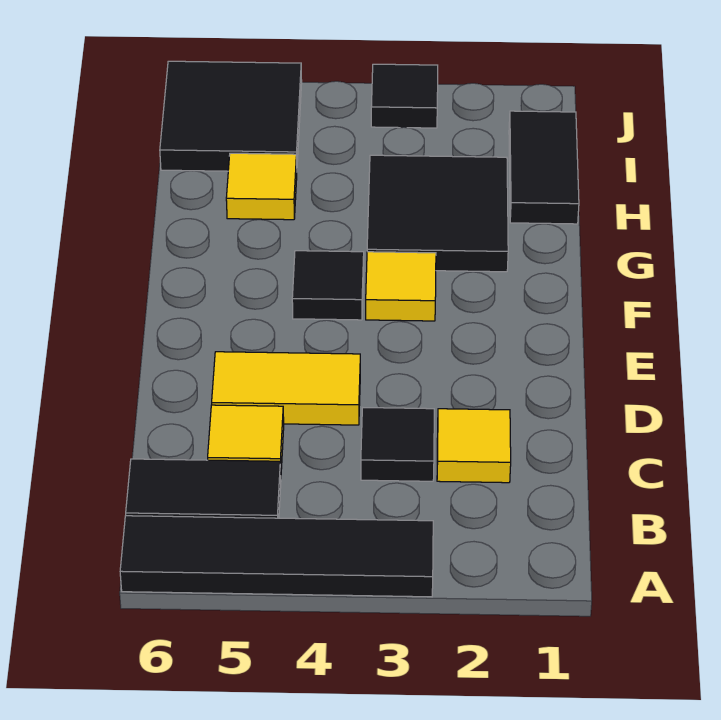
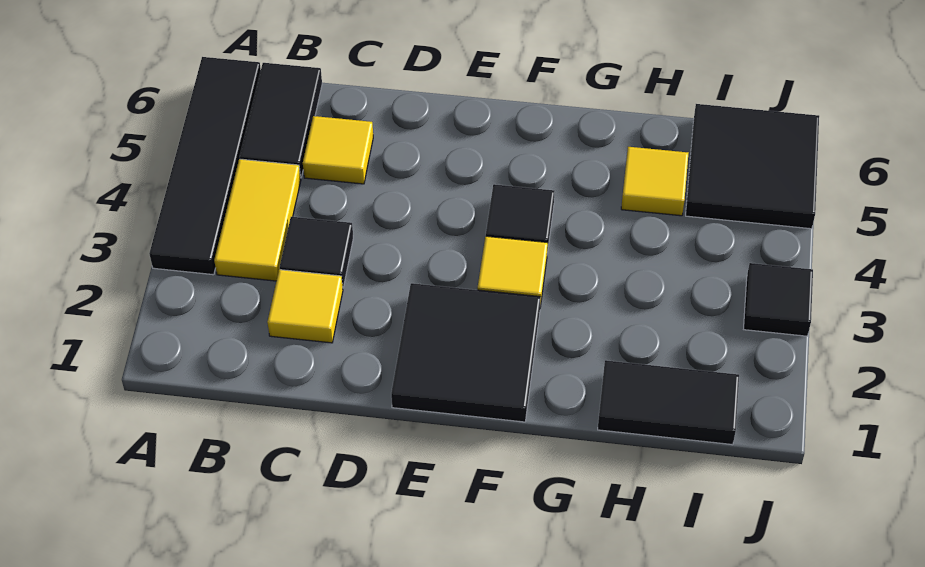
yellow 1x2 tile [212,352,360,425] -> yellow 1x2 tile moved to [214,159,301,281]
black 2x2 tile [367,155,508,272] -> black 2x2 tile moved to [391,283,541,422]

